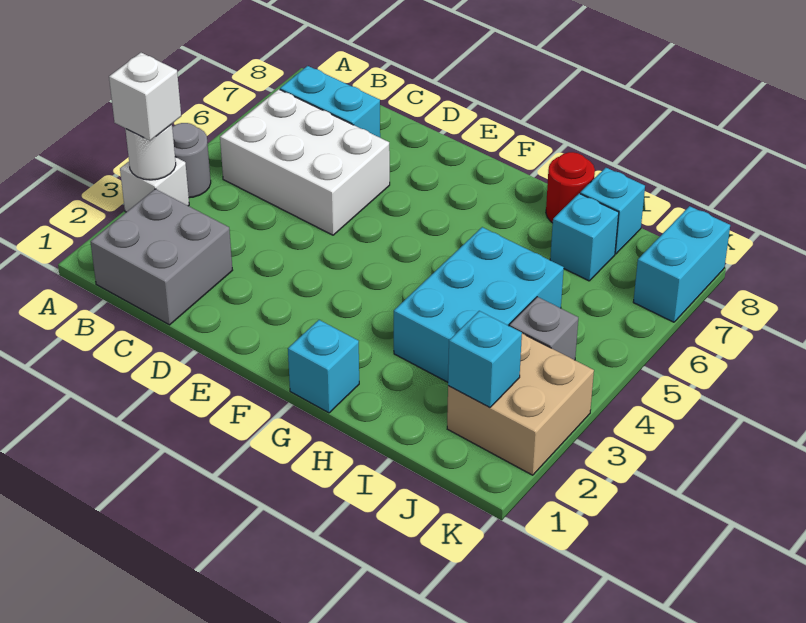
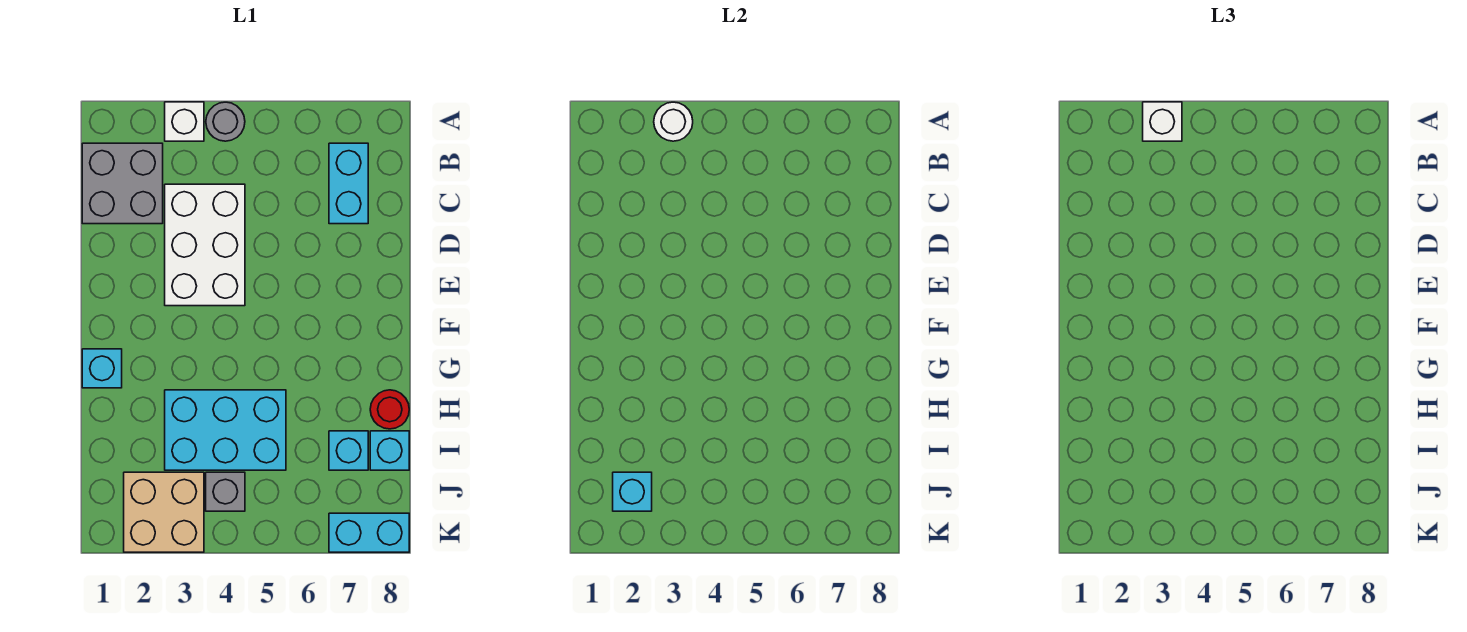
white 2x3 brick [220,89,390,235] -> white 2x3 brick moved to [165,184,245,306]

